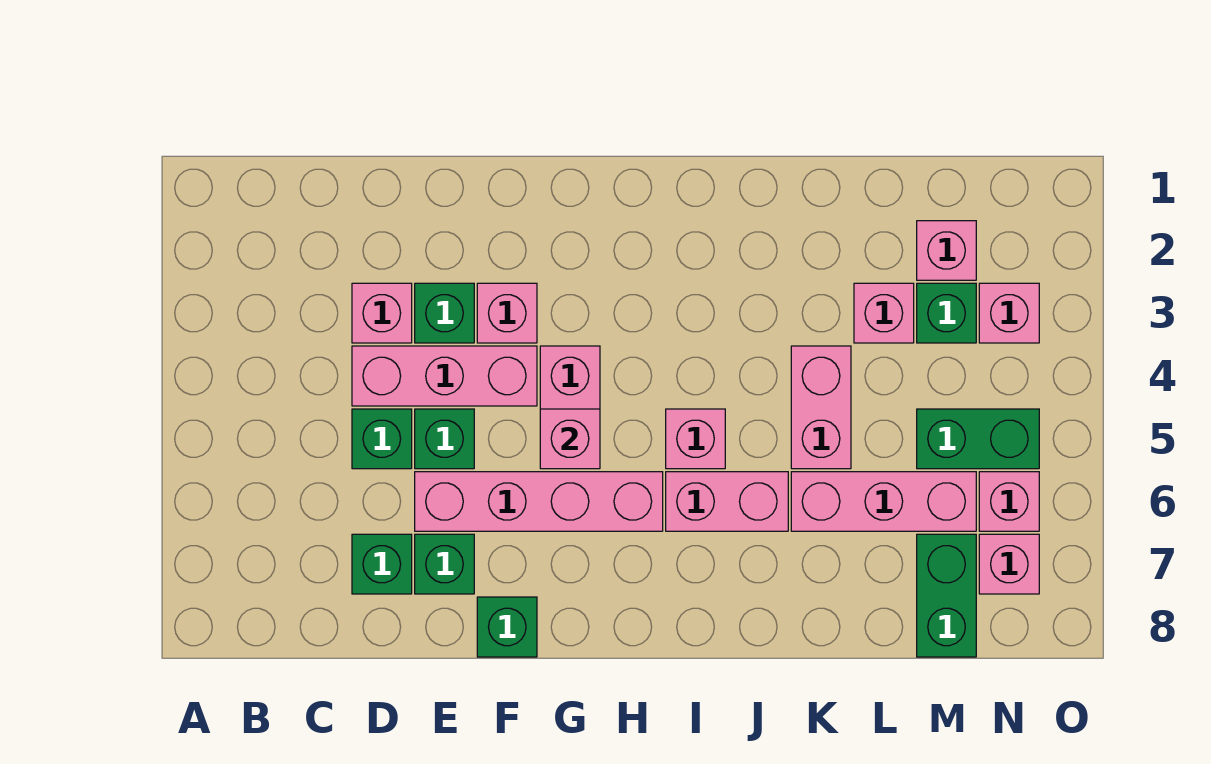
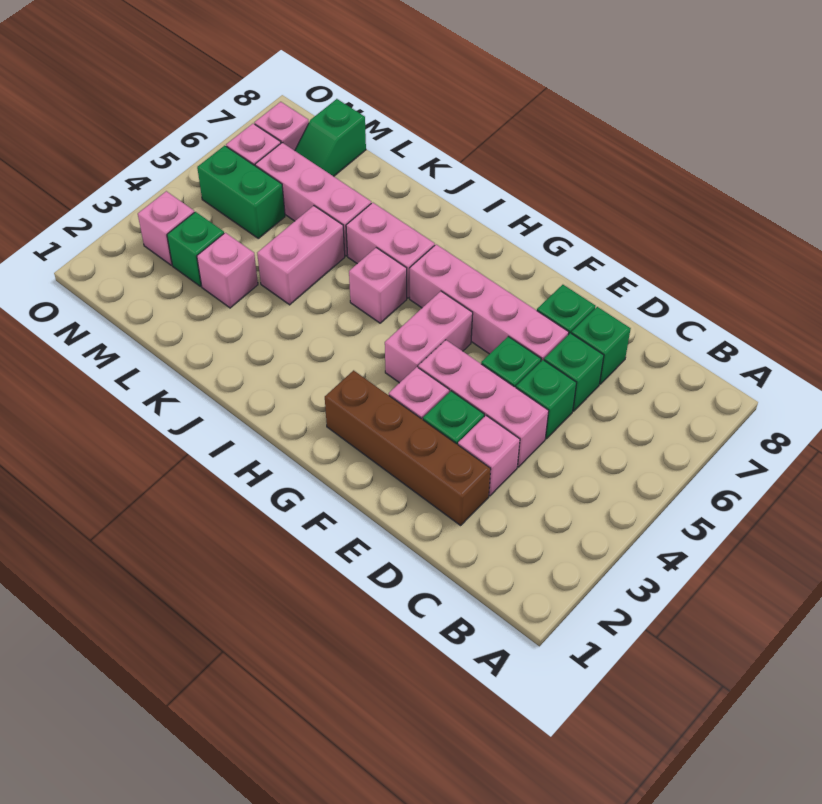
none -> brown 1x4 brick [325,370,491,525]
green 1x1 brick [477,597,537,657] -> green 1x1 brick moved to [544,333,604,411]
pink 1x1 brick [540,409,600,469] -> none
pink 1x1 brick [917,221,976,280] -> none
green 1x2 brick [917,534,976,657] -> green 1x2 slope [295,99,366,176]

